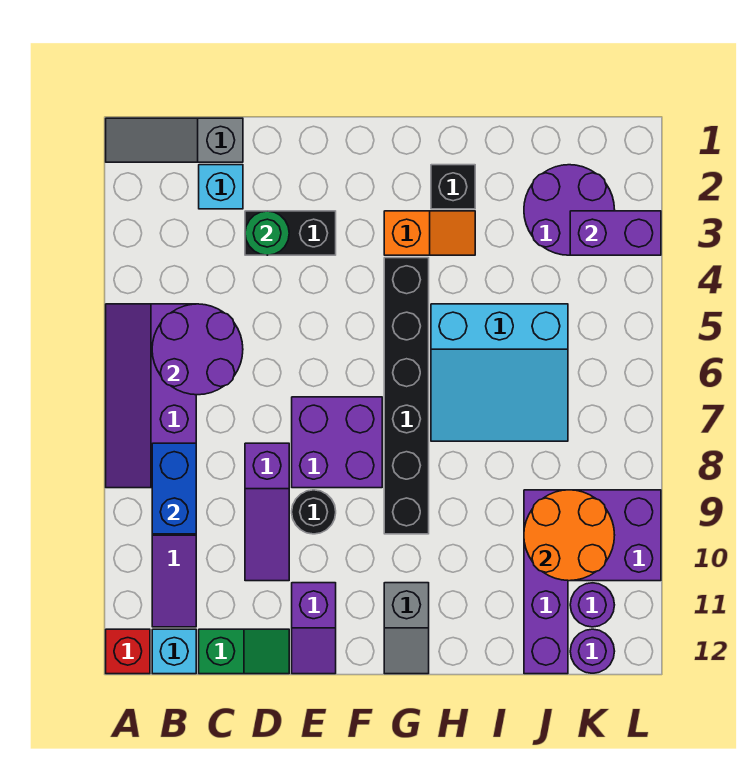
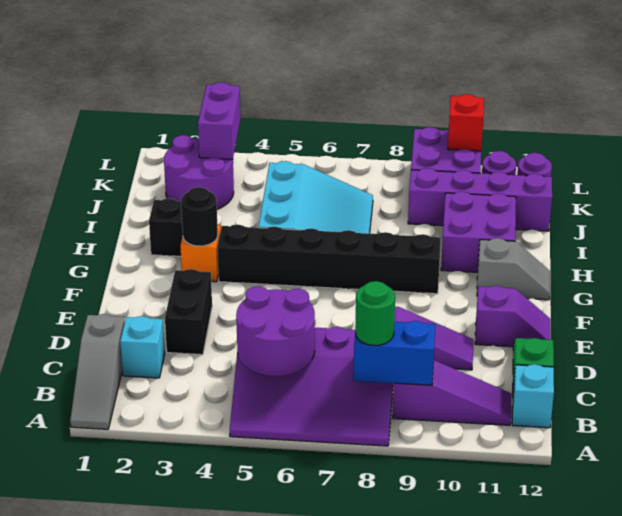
purple 2x4 slope [106,304,196,488] -> purple 3x4 slope [230,327,393,446]
red 1x1 brick [106,629,150,674] -> red 1x1 brick moved to [448,94,484,151]
green 1x1 round brick [245,211,289,255] -> green 1x1 round brick moved to [355,281,395,345]
purple 2x2 brick [292,397,382,488] -> purple 2x2 brick moved to [441,192,516,272]
black 1x1 round brick [292,490,336,534] -> black 1x1 round brick moved to [181,187,218,246]
orange 2x2 round brick [524,490,615,581] -> none

